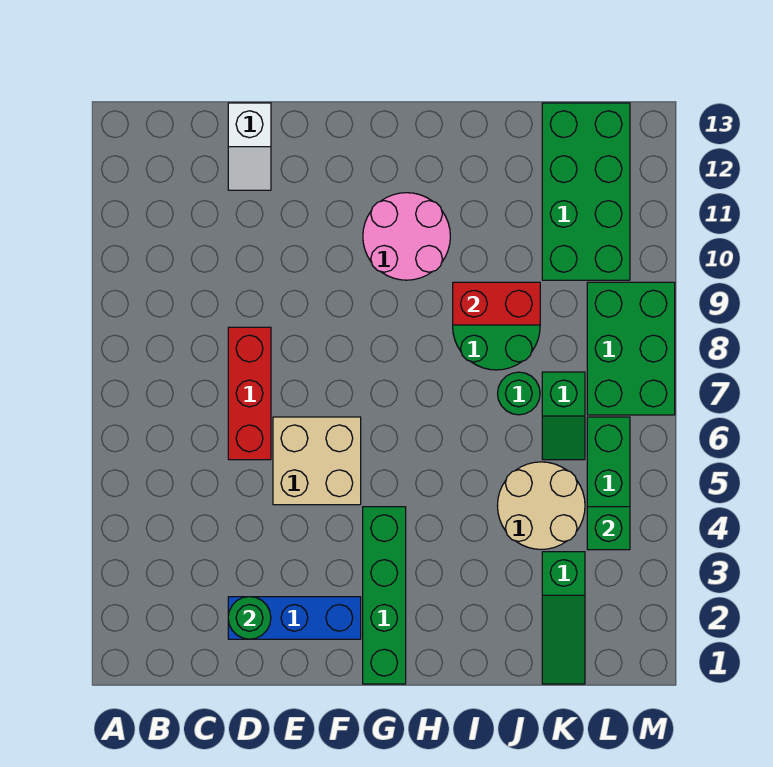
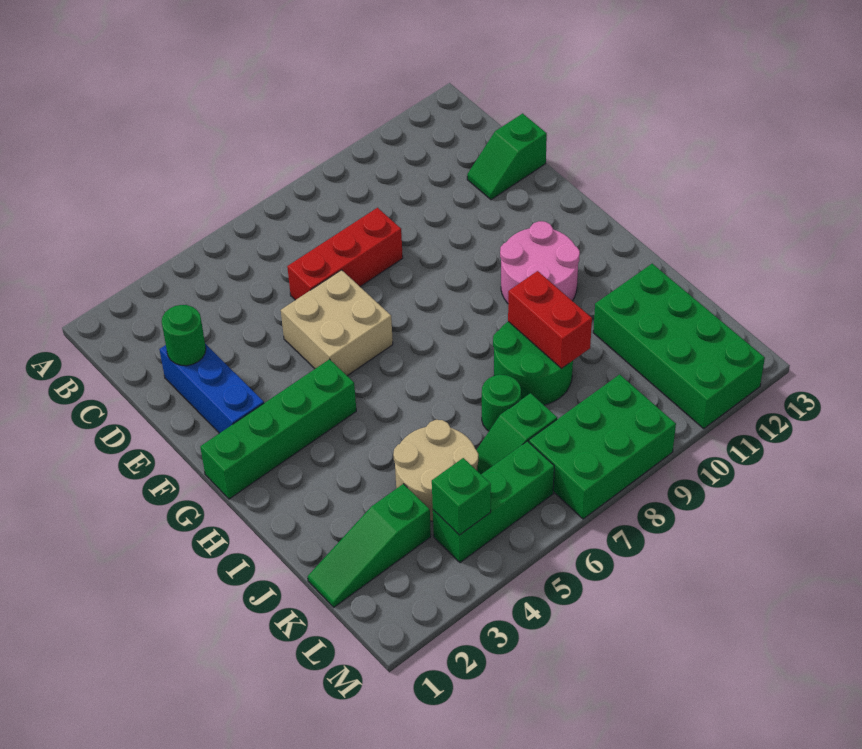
white 1x2 slope [228,103,271,190] -> green 1x2 slope [467,114,547,200]
green 2x4 brick [542,103,630,280] -> green 2x4 brick turned to [593,264,765,428]

